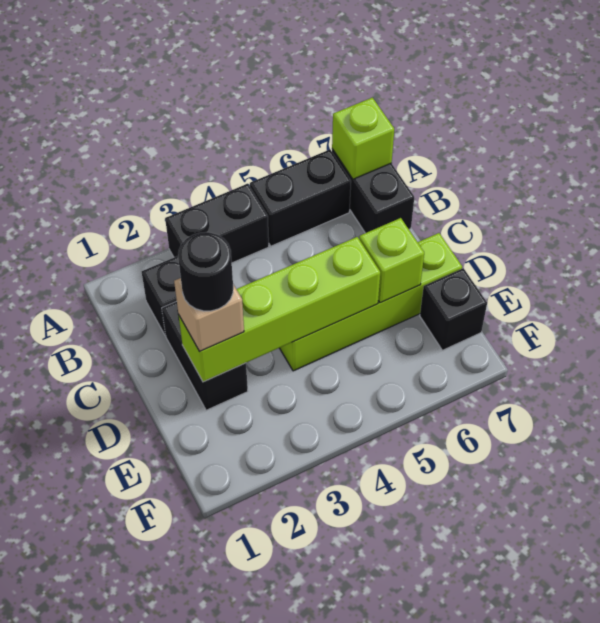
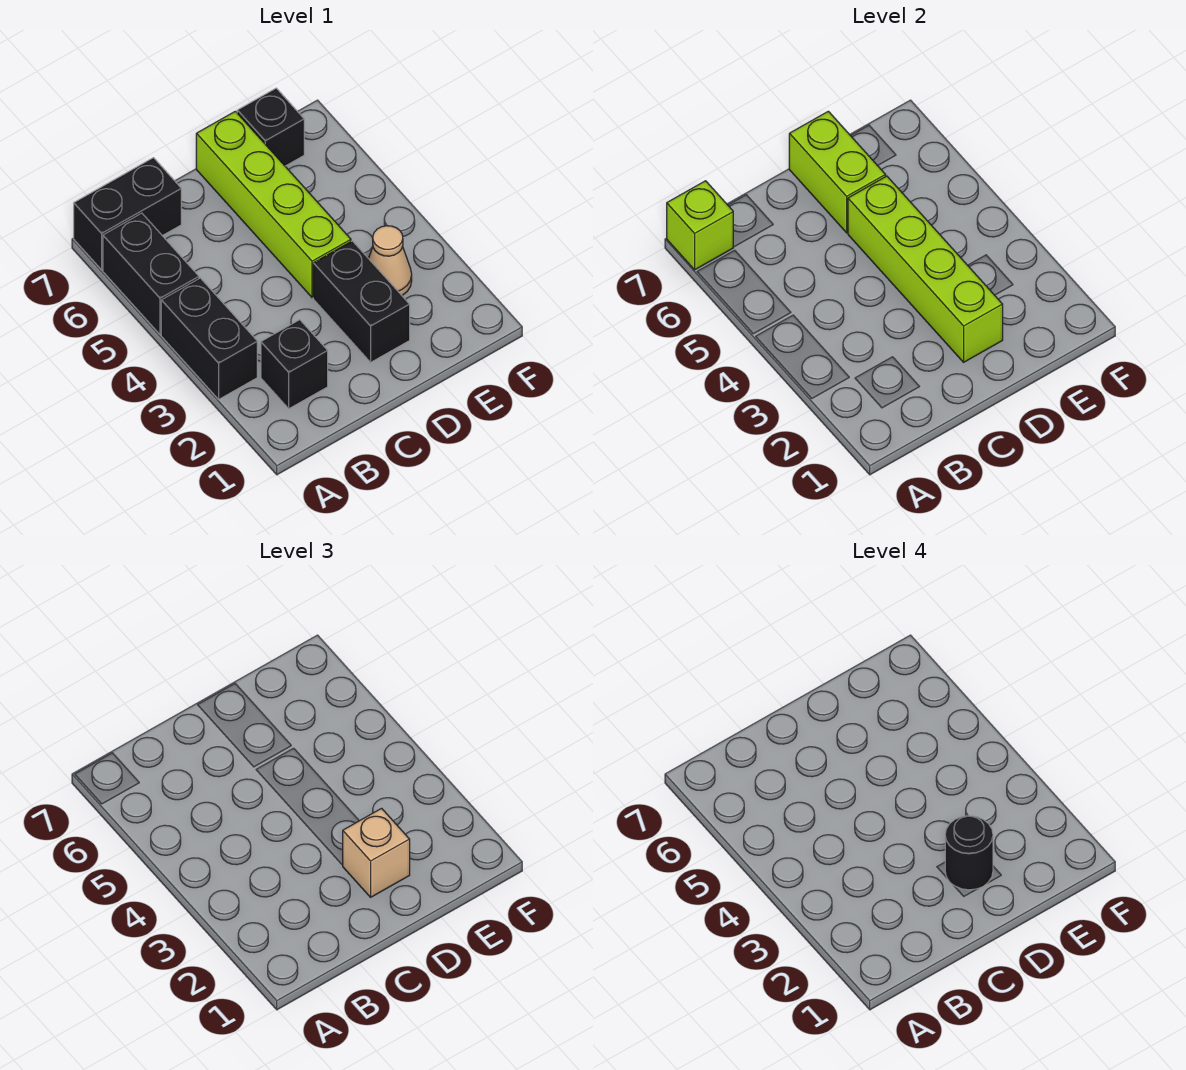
black 1x2 brick [162,301,248,410] -> black 1x2 brick turned to [313,241,410,362]
lime 1x1 brick [359,218,424,303] -> lime 1x2 brick [789,111,886,233]
none -> tan 1x1 cone [369,226,412,295]

